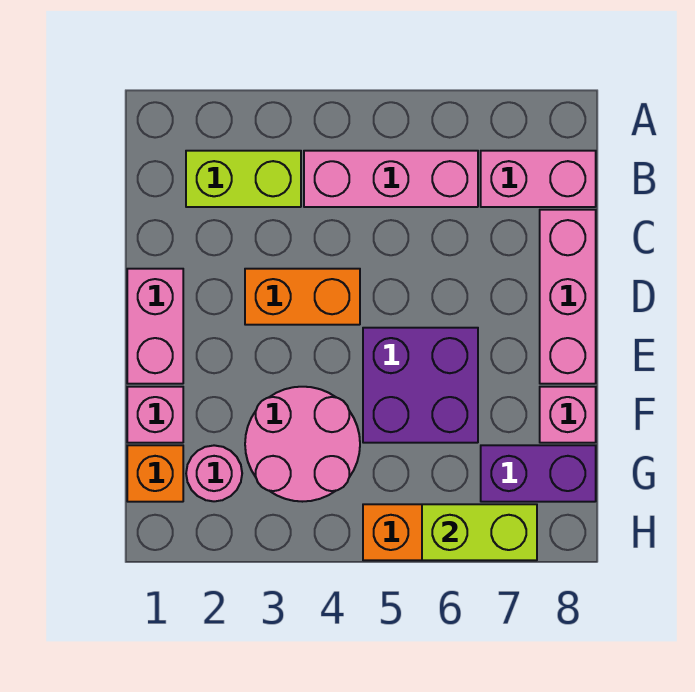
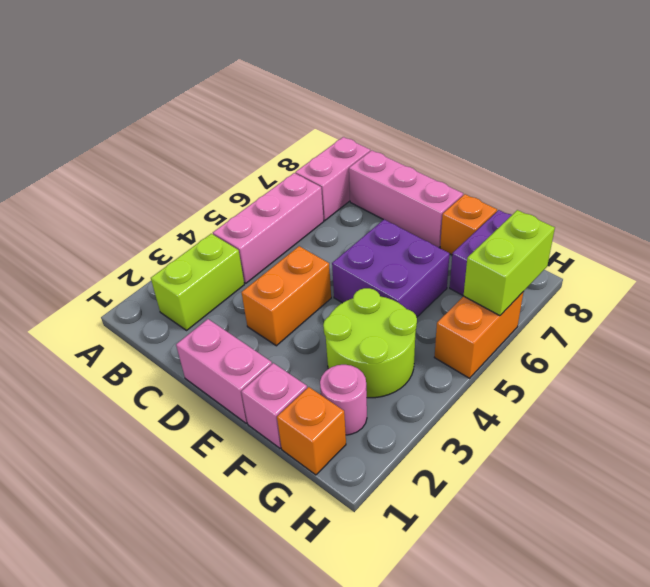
pink 2x2 round brick [245,387,360,502] -> lime 2x2 round brick [323,288,417,398]
pink 1x1 brick [540,387,596,443] -> orange 1x1 brick [440,194,497,255]

